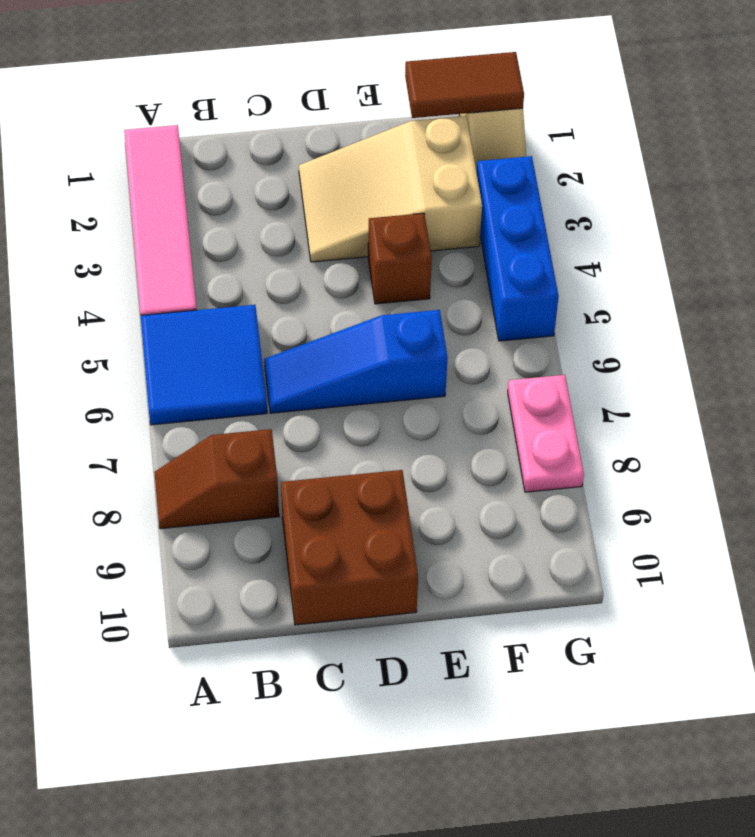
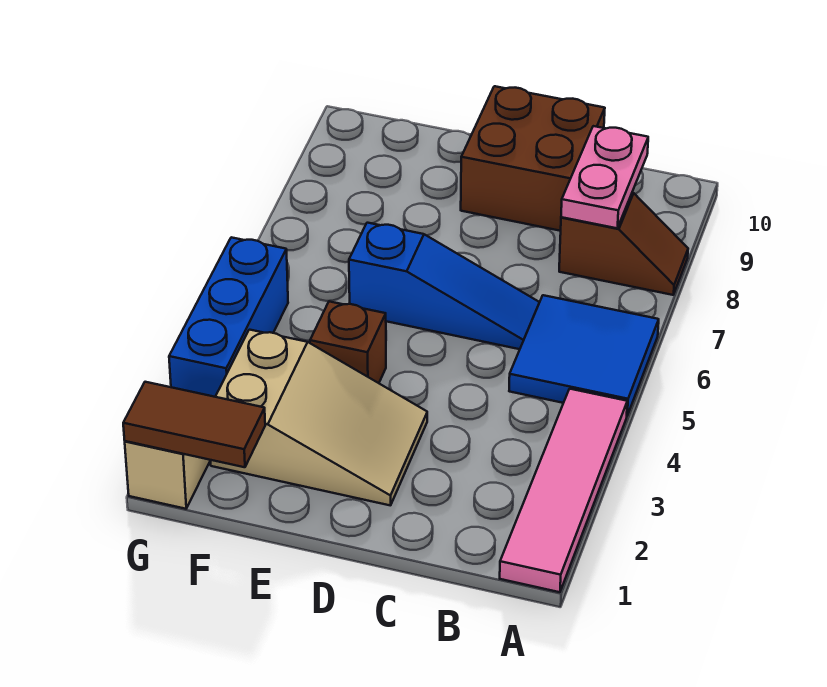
pink 1x2 plate [508,375,584,492] -> pink 1x2 plate moved to [561,126,648,228]

